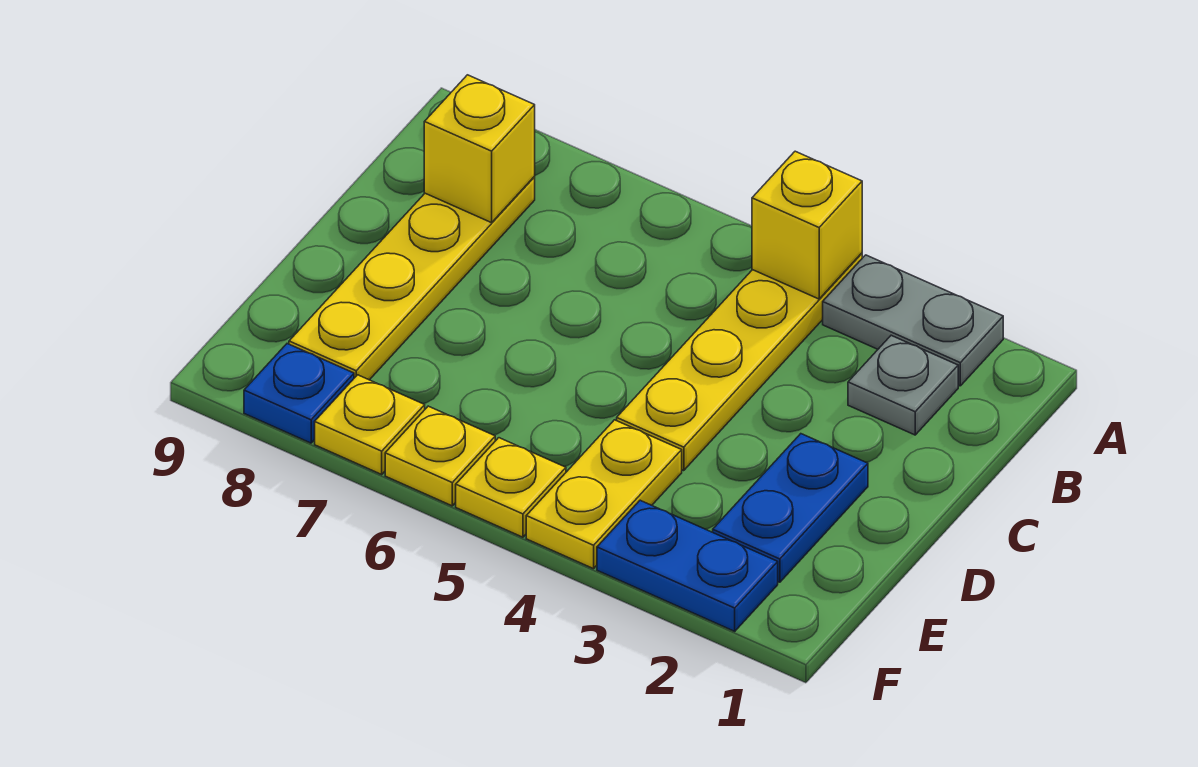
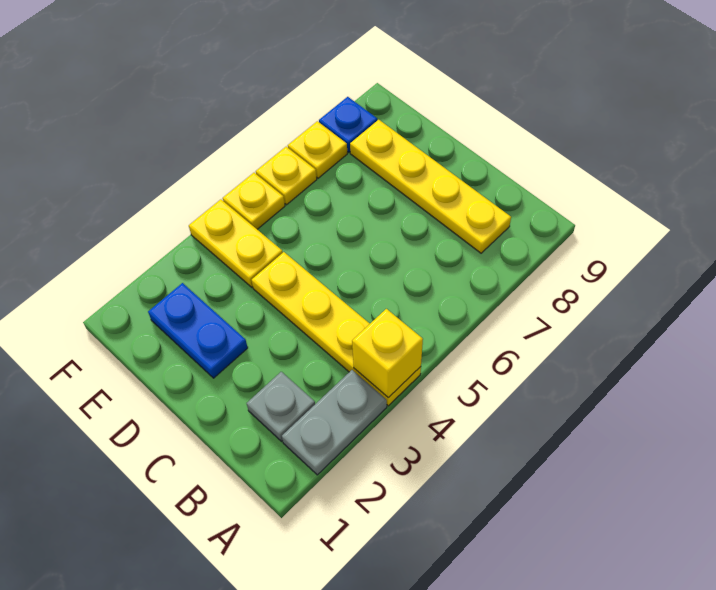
yellow 1x1 brick [424,75,535,223] -> none
blue 1x2 plate [597,500,778,631] -> none

